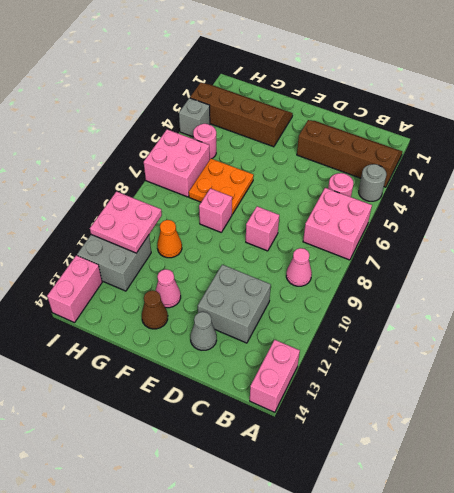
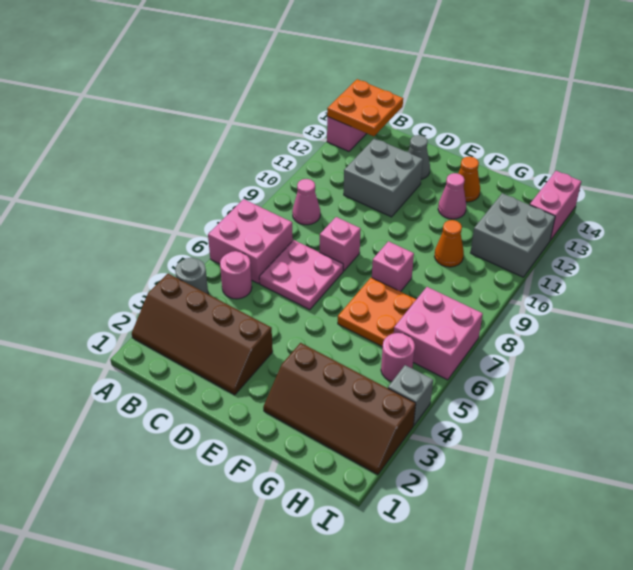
none -> orange 2x2 plate [327,79,403,136]
brown 1x1 cone [142,290,168,329] -> orange 1x1 cone [458,157,480,202]
pink 2x2 plate [90,192,162,253] -> pink 2x2 plate moved to [259,240,343,310]

